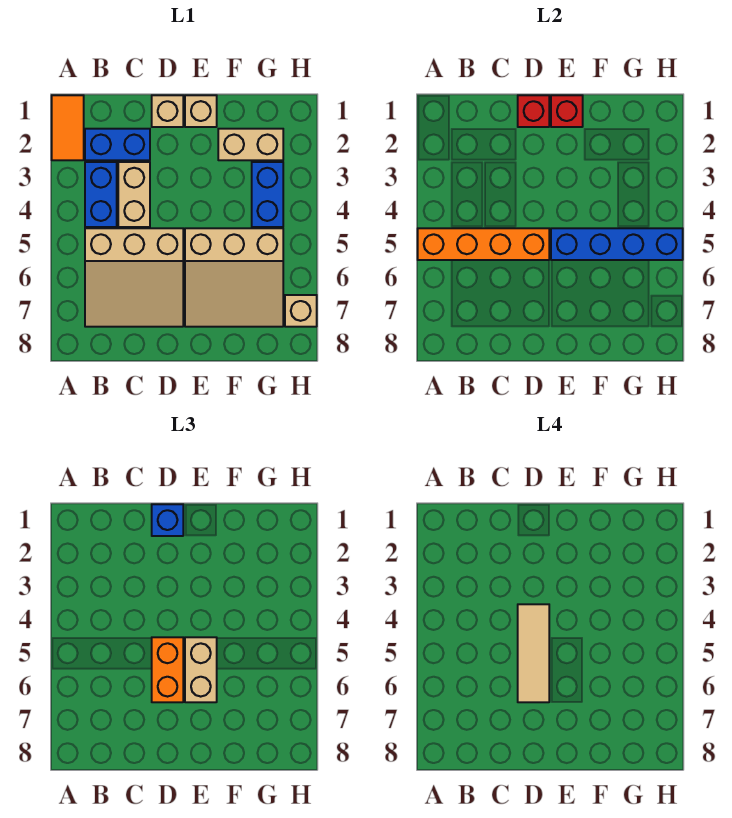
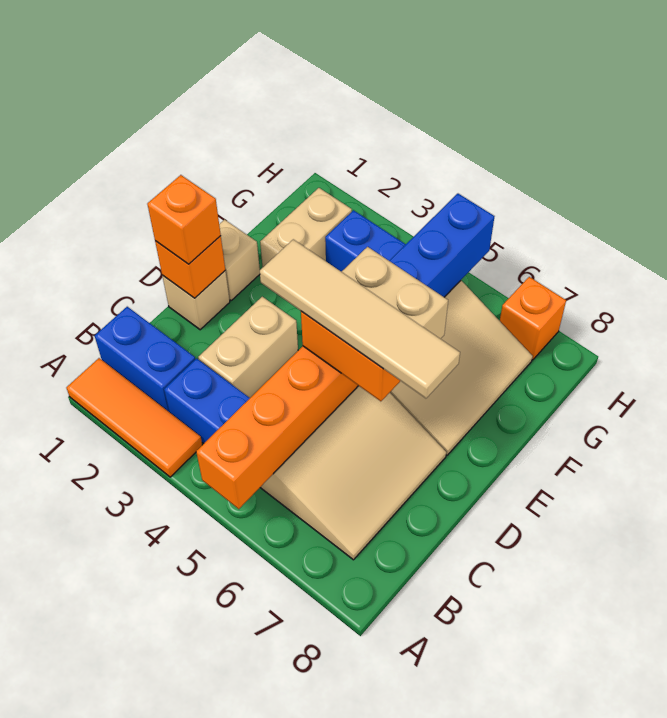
orange 1x2 tile [52,95,84,160] -> orange 1x3 tile [66,358,202,477]
blue 1x2 brick [85,129,150,160] -> blue 1x2 brick turned to [95,307,195,412]
tan 1x2 brick [118,162,150,227] -> tan 1x2 brick turned to [198,297,298,398]
red 1x1 brick [518,95,549,127] -> orange 1x1 brick [155,236,225,298]
blue 1x1 brick [152,504,183,536] -> orange 1x1 brick [147,175,221,264]
tan 1x3 tile [518,604,549,702] -> tan 1x4 tile [260,239,460,398]
red 1x1 brick [551,95,583,127] -> none
tan 1x1 brick [285,295,317,327] -> orange 1x1 brick [500,277,566,360]

